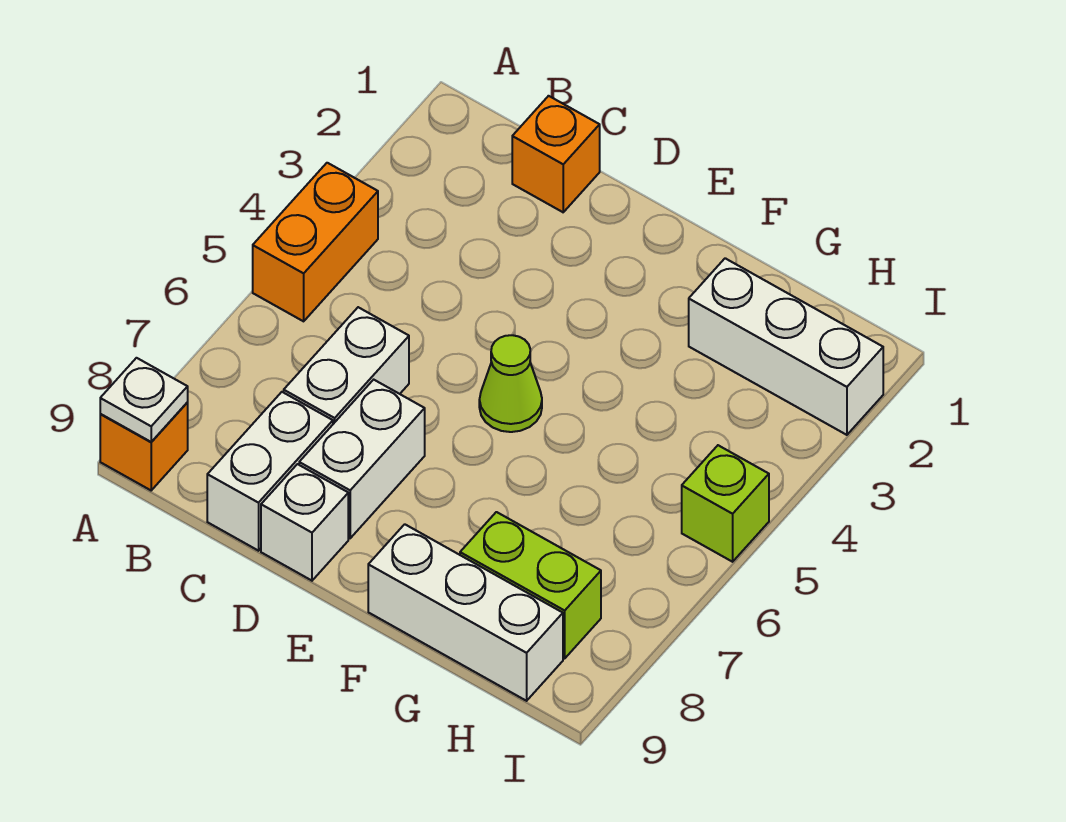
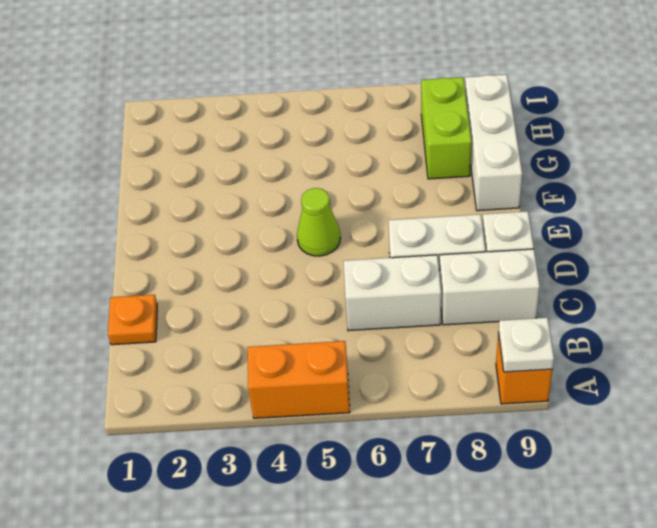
orange 1x1 brick [512,96,600,212] -> orange 1x1 plate [108,295,157,345]
white 1x3 brick [689,258,883,435] -> none
lime 1x1 brick [682,445,769,562] -> none

